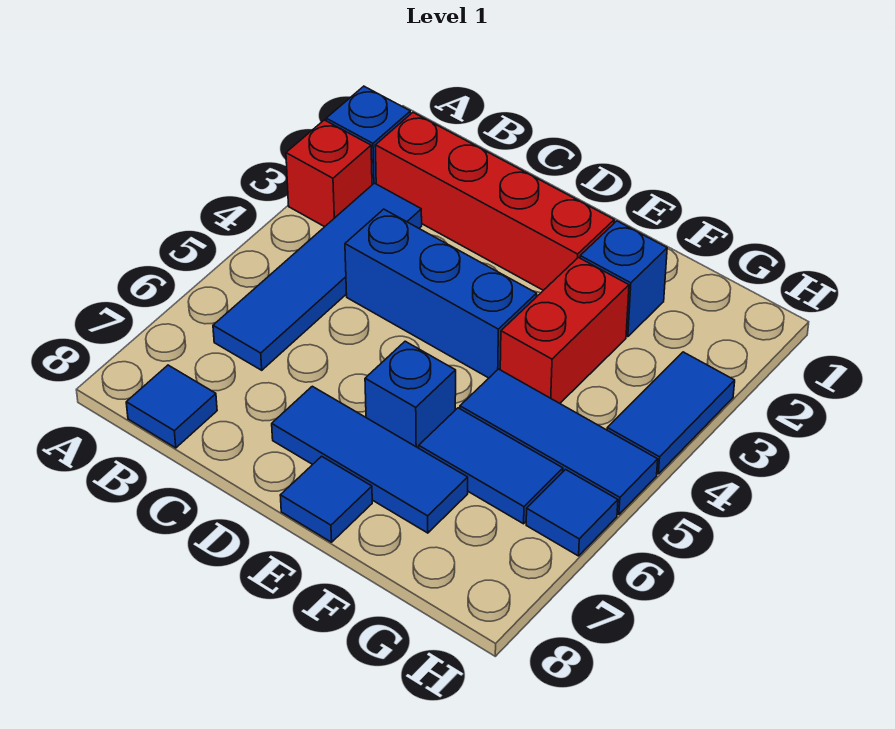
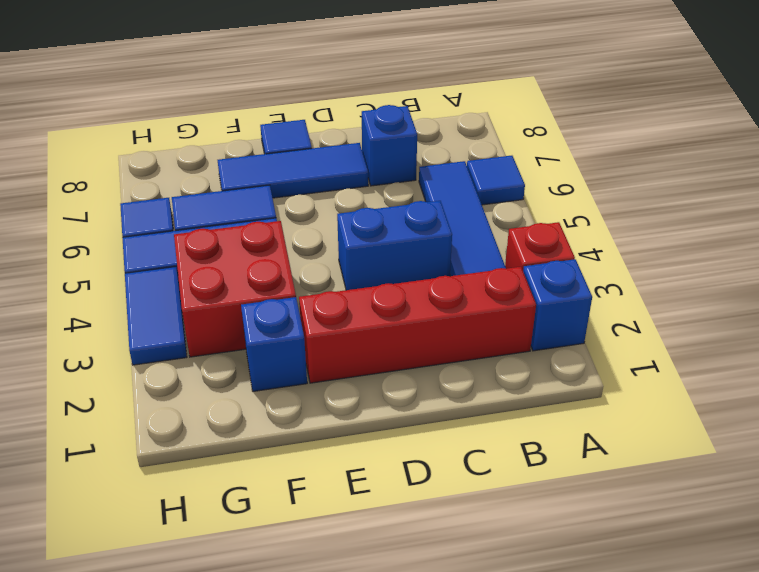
blue 1x1 tile [126,365,217,448] -> blue 1x1 tile moved to [467,156,525,205]
blue 1x3 brick [345,209,537,378] -> blue 1x2 brick [337,201,452,290]
blue 1x1 brick [365,341,456,448] -> blue 1x1 brick moved to [362,105,417,186]
red 1x2 brick [500,258,629,403] -> red 2x2 brick [174,221,296,357]

